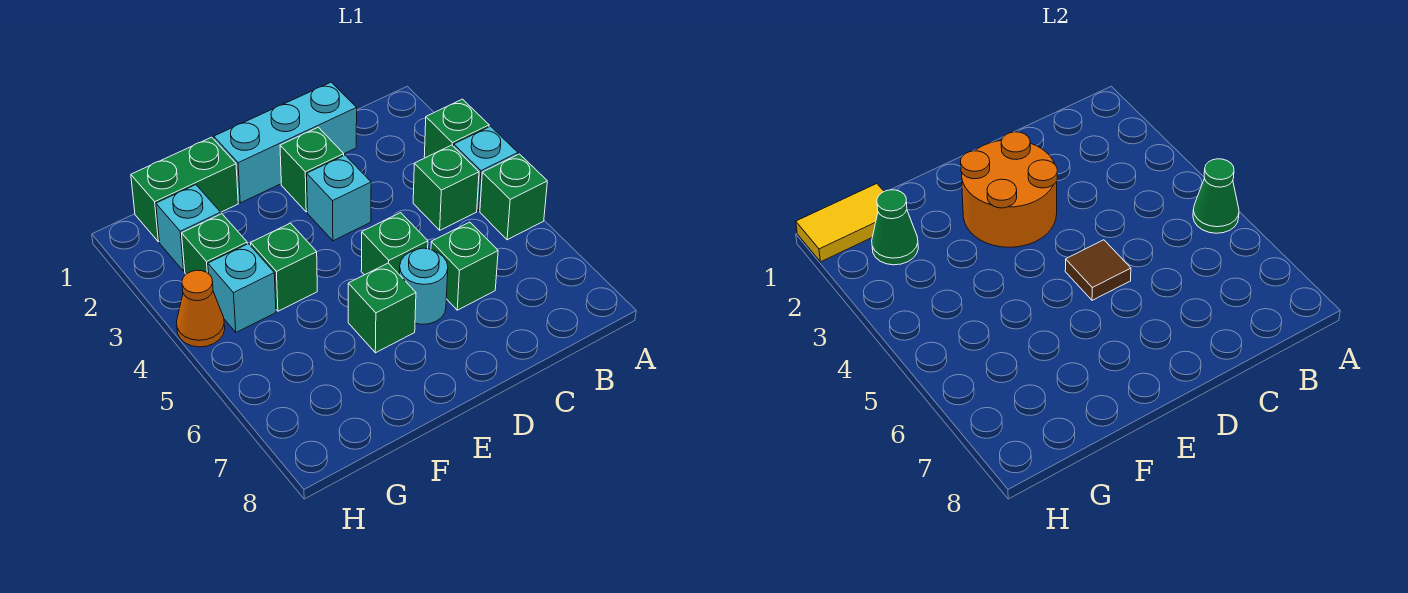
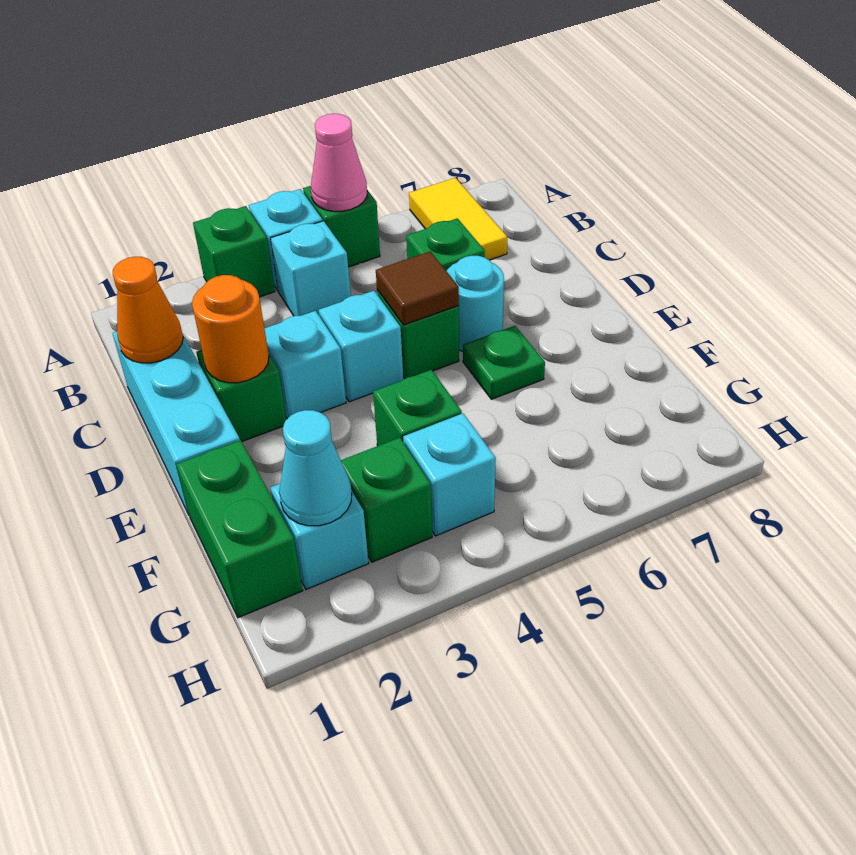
green 1x1 cone [1193,159,1239,233] -> pink 1x1 cone [311,114,367,211]
green 1x1 brick [413,145,479,230] -> cyan 1x1 brick [271,221,351,316]
orange 2x2 round brick [961,132,1057,247] -> orange 1x1 round brick [192,275,269,383]
none -> cyan 1x1 brick [319,291,403,402]
green 1x1 brick [348,263,416,353] -> green 1x1 plate [463,326,545,399]
yellow 1x2 tile [796,184,884,262] -> yellow 1x2 tile moved to [409,178,507,260]
green 1x1 cone [872,190,918,265] -> cyan 1x1 cone [279,410,352,526]
orange 1x1 cone [177,270,225,347] -> orange 1x1 cone moved to [113,257,183,363]

